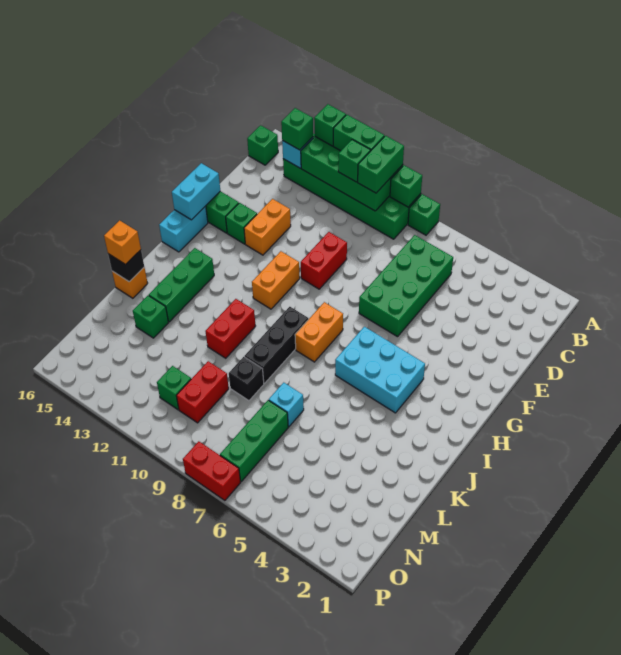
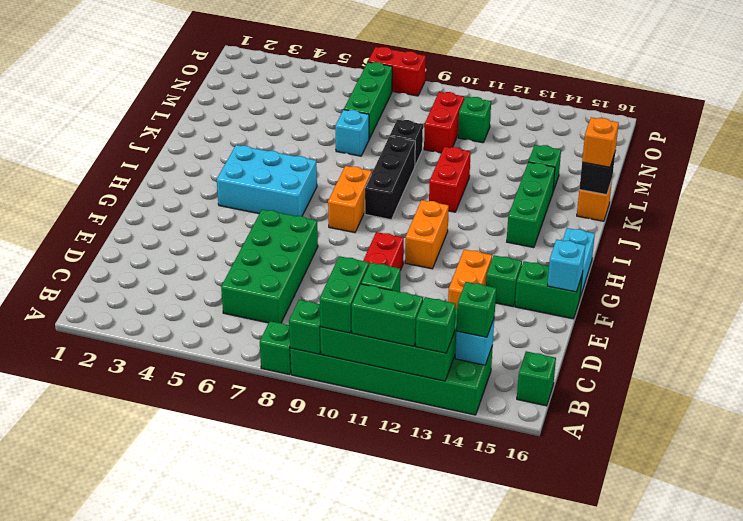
cyan 1x2 brick [172,163,220,220] -> cyan 1x1 brick [547,240,586,292]

